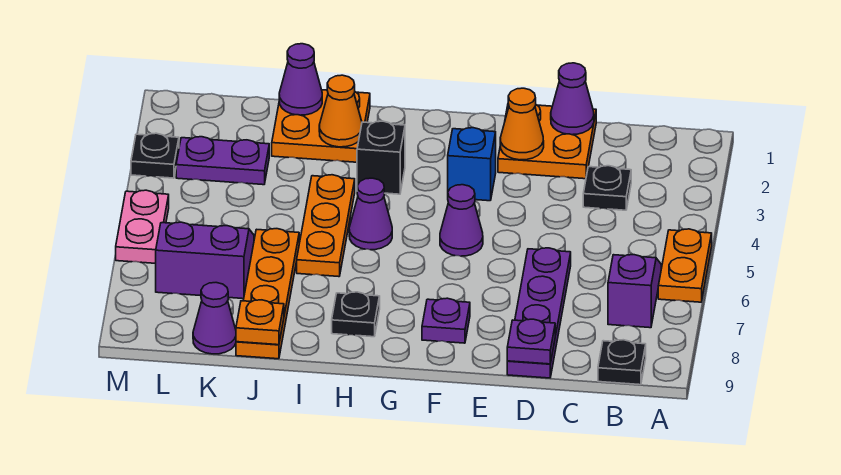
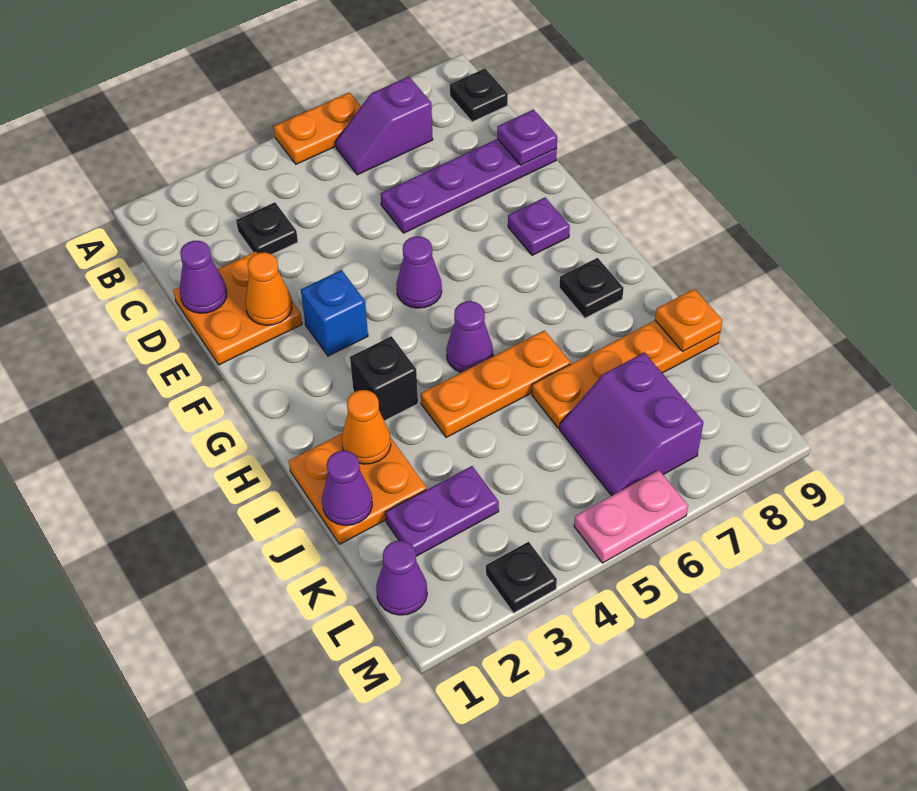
purple 1x2 plate [176,137,269,185] -> purple 1x2 plate turned to [385,466,499,556]
purple 1x1 cone [193,283,236,354] -> purple 1x1 cone moved to [376,541,427,615]

